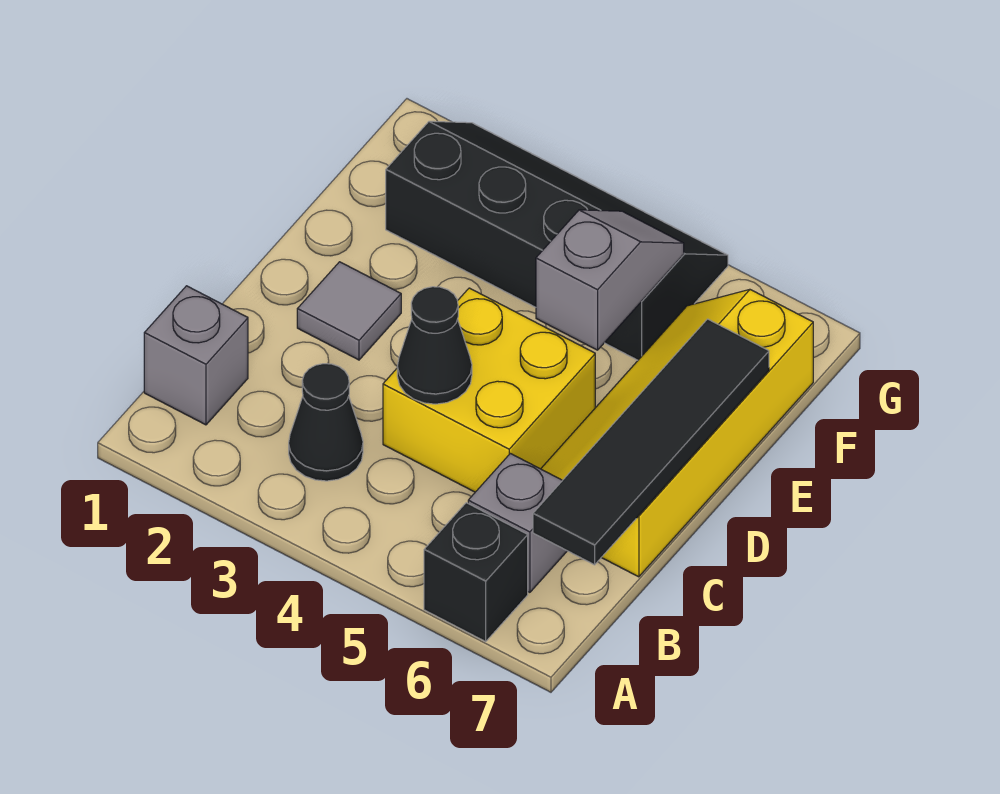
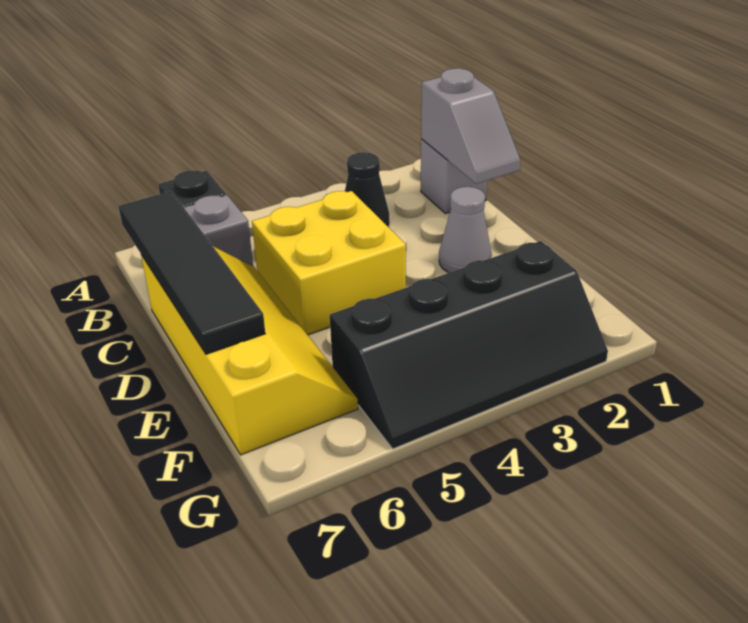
black 1x1 cone [397,287,472,404] -> none
grey 1x1 tile [297,262,401,360] -> grey 1x1 cone [439,187,492,273]
grey 1x2 slope [536,210,684,350] -> grey 1x2 slope moved to [421,68,520,184]

